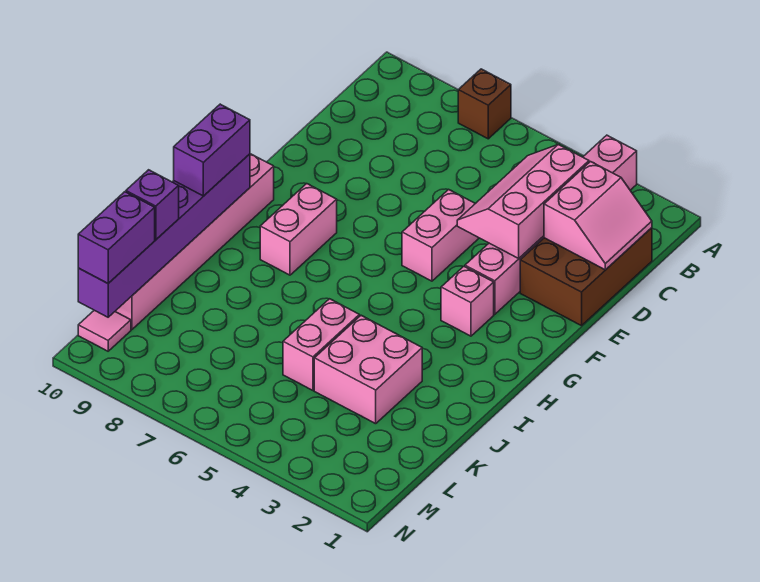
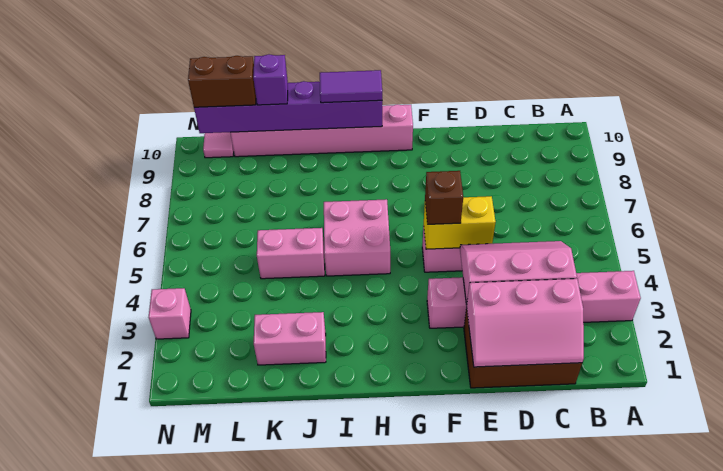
brown 1x1 brick [458,69,511,139] -> brown 1x1 brick moved to [425,171,463,224]
pink 2x2 slope [544,162,652,270] -> pink 2x3 slope [467,279,584,367]
none -> yellow 1x2 brick [424,196,496,249]
pink 1x1 brick [441,267,494,336] -> pink 1x1 brick moved to [149,288,191,339]
pink 1x2 brick [260,184,337,275] -> pink 1x2 brick moved to [254,312,326,365]
purple 1x2 brick [174,104,250,196] -> purple 1x2 tile [320,70,382,103]
pink 2x2 brick [314,315,422,424] -> pink 2x2 brick moved to [324,199,390,276]
purple 1x2 brick [78,192,155,283] -> brown 1x2 brick [188,56,256,107]

